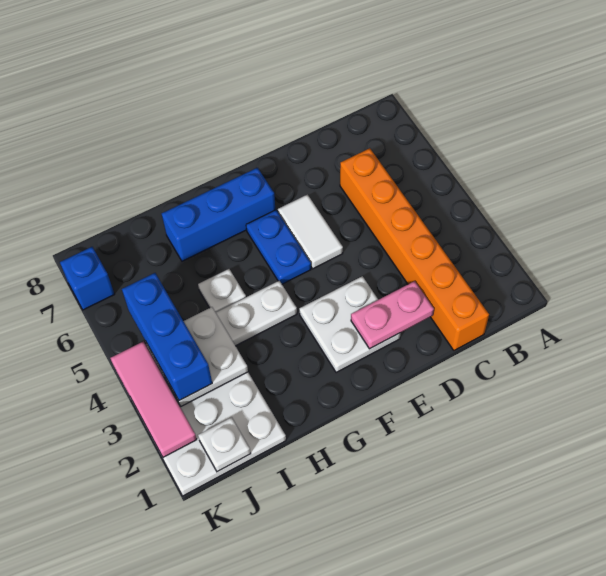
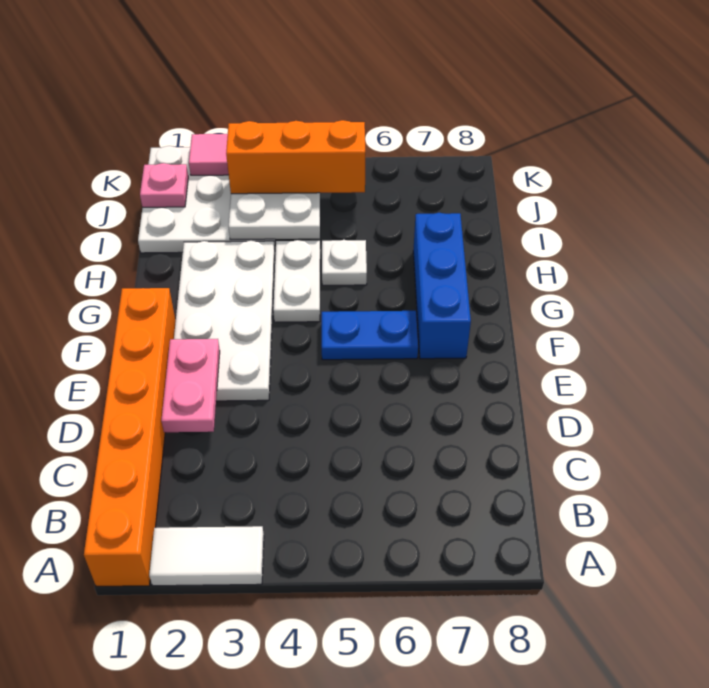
orange 1x6 brick [340,148,489,350] -> orange 1x6 brick turned to [84,288,176,586]
white 2x2 plate [299,276,401,373] -> white 2x4 plate [174,241,275,401]
white 1x2 tile [278,195,343,269] -> white 1x2 tile moved to [149,526,264,586]
white 1x1 plate [198,417,251,472] -> pink 1x1 plate [140,163,188,207]
blue 1x3 brick [122,273,212,401] -> orange 1x3 brick [226,120,365,194]
blue 1x1 brick [60,247,115,310] -> none

